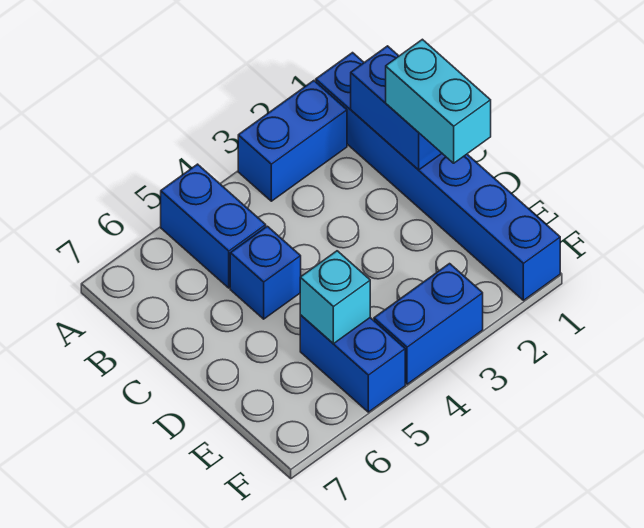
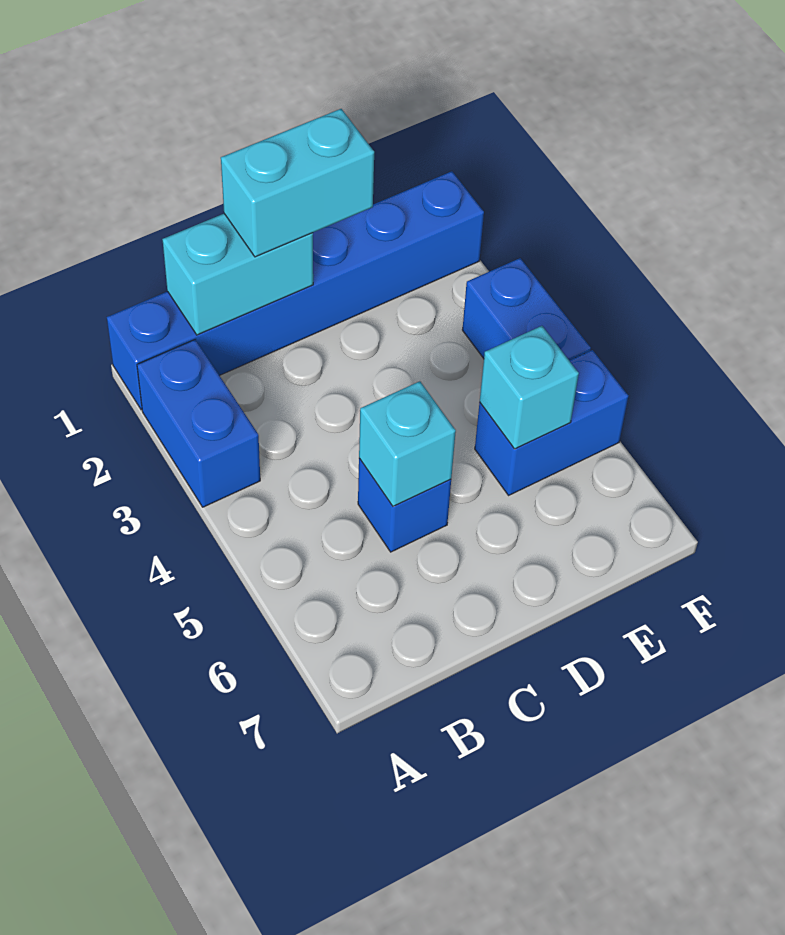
blue 1x2 brick [161,164,266,288] -> none
blue 1x2 brick [351,46,442,170] -> cyan 1x2 brick [163,214,313,335]
none -> cyan 1x1 brick [359,381,456,506]

